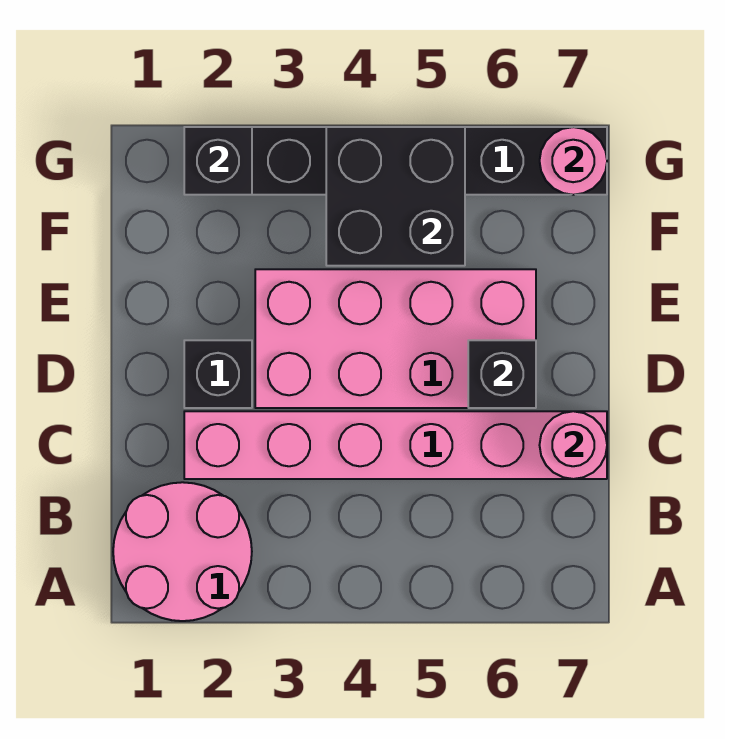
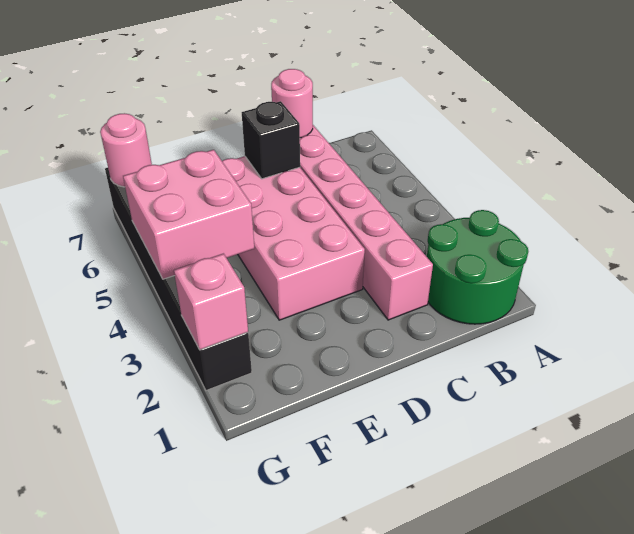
pink 2x2 round brick [113,482,252,621] -> green 2x2 round brick [427,210,528,324]
black 1x1 brick [184,340,252,408] -> none
black 2x2 brick [326,127,465,266] -> pink 2x2 brick [123,150,254,279]
black 1x1 brick [184,127,252,195] -> pink 1x1 brick [174,254,248,350]

